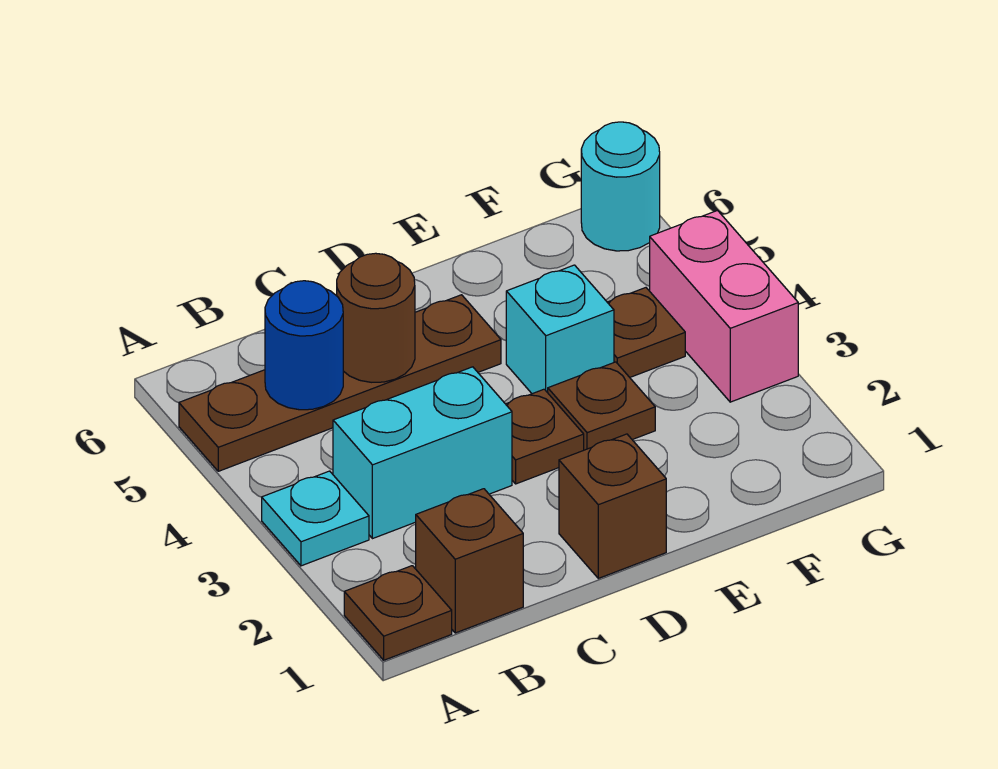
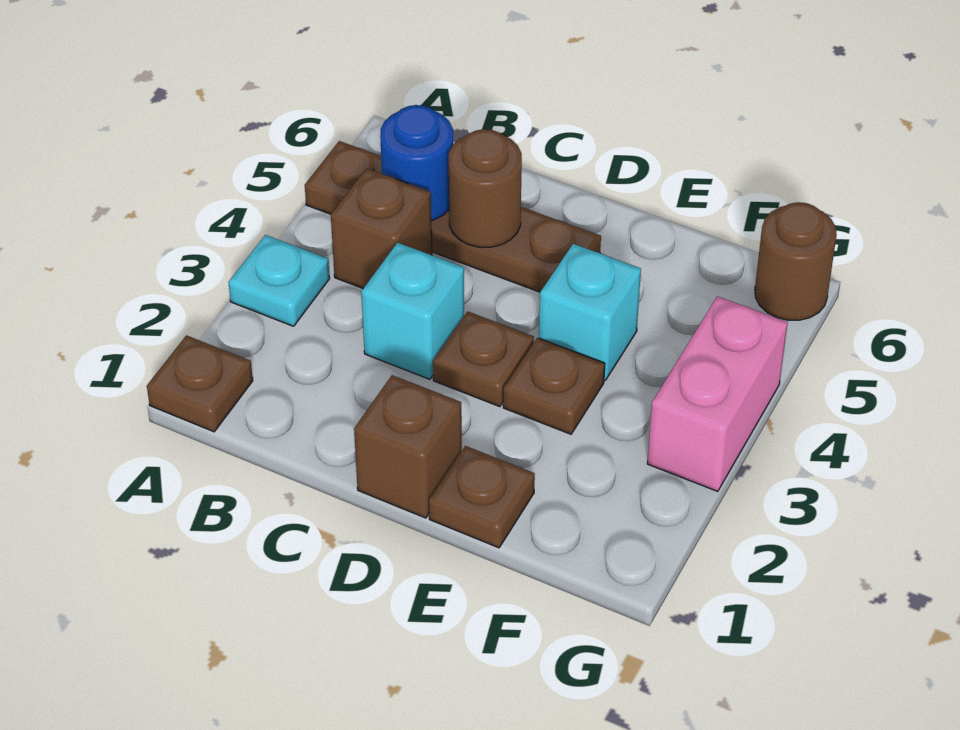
brown 1x1 brick [416,489,523,633] -> brown 1x1 brick moved to [331,168,432,288]
cyan 1x2 brick [333,367,512,539] -> cyan 1x1 brick [361,243,464,379]
brown 1x1 plate [607,288,685,377] -> brown 1x1 plate moved to [429,446,535,548]
cyan 1x1 round brick [581,122,660,251] -> brown 1x1 round brick [755,202,837,320]

